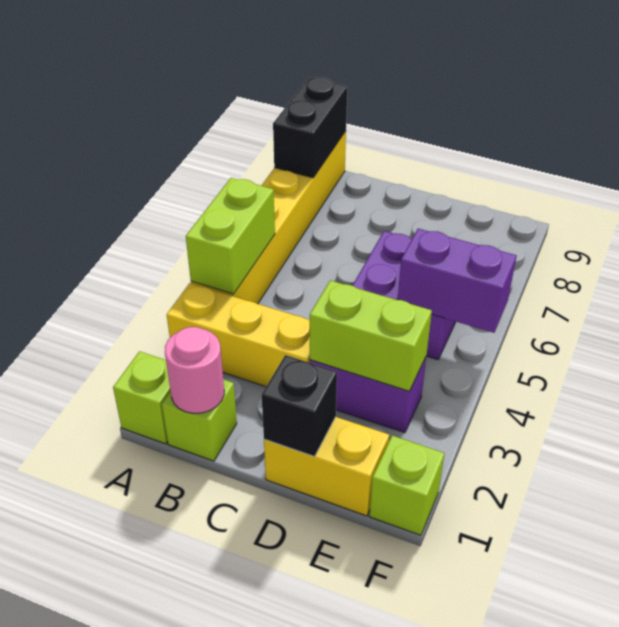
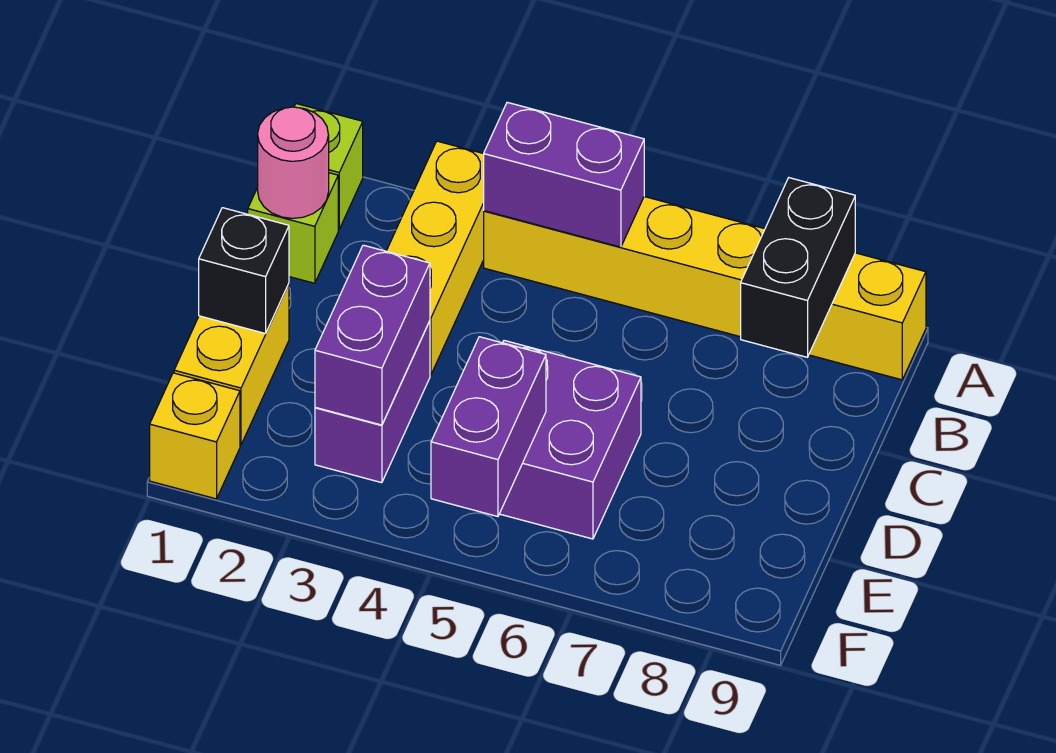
lime 1x2 brick [186,178,275,294] -> purple 1x2 brick [484,102,644,247]
black 1x2 brick [273,77,347,178] -> black 1x2 brick turned to [741,178,855,357]
lime 1x2 brick [310,280,432,391] -> purple 1x2 brick [315,245,430,425]
lime 1x1 brick [370,436,444,535] -> yellow 1x1 brick [150,373,240,499]

